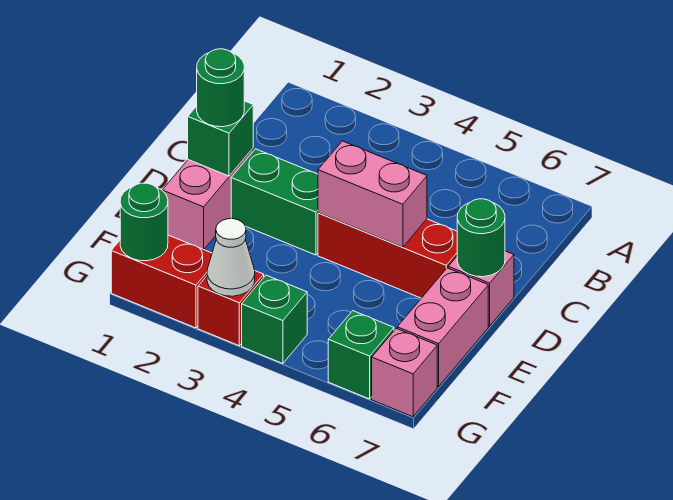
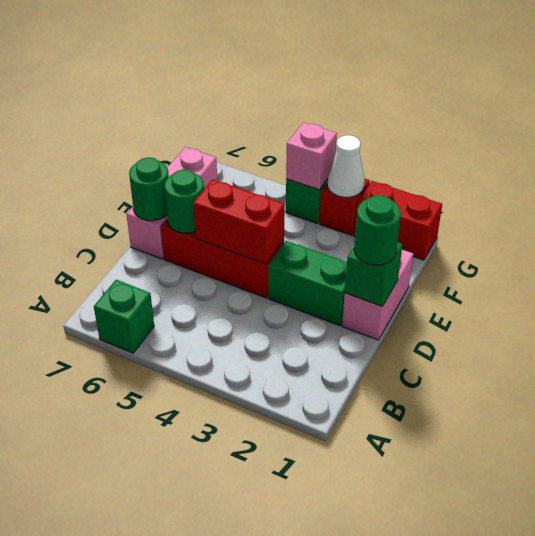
pink 1x2 brick [318,141,427,247] -> red 1x2 brick [193,179,285,264]
green 1x1 round brick [120,183,168,261] -> green 1x1 round brick moved to [164,169,204,233]
green 1x1 brick [328,311,394,399] -> green 1x1 brick moved to [94,280,154,353]
pink 1x1 brick [372,328,437,417] -> pink 1x1 brick moved to [286,122,337,190]

